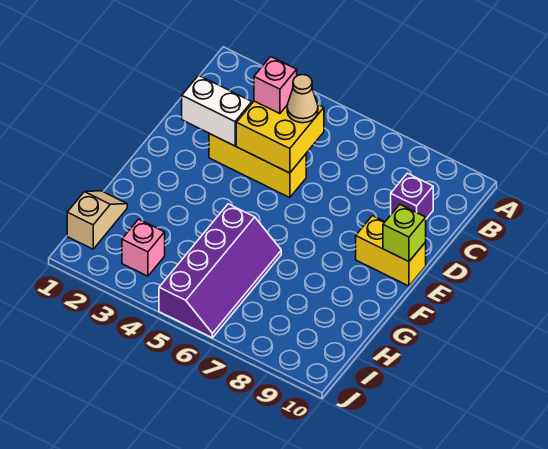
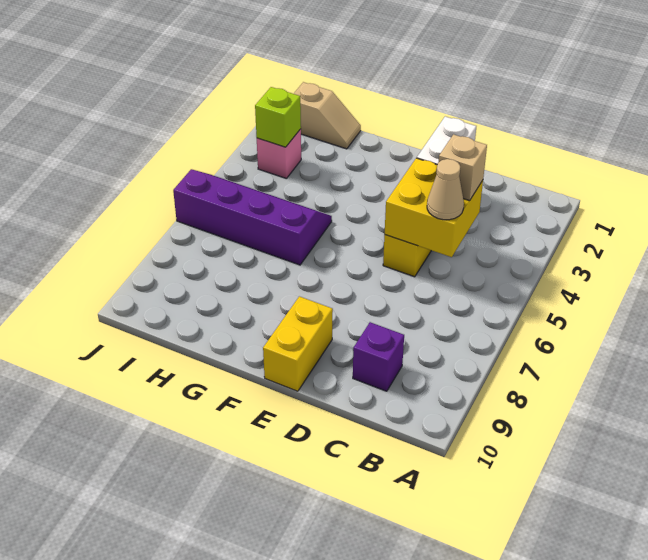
pink 1x1 brick [254,57,297,114] -> tan 1x1 brick [438,134,487,201]
lime 1x1 brick [383,205,426,262] -> lime 1x1 brick moved to [255,87,301,147]
purple 2x4 slope [159,204,281,338] -> purple 2x4 slope turned to [173,169,332,265]

